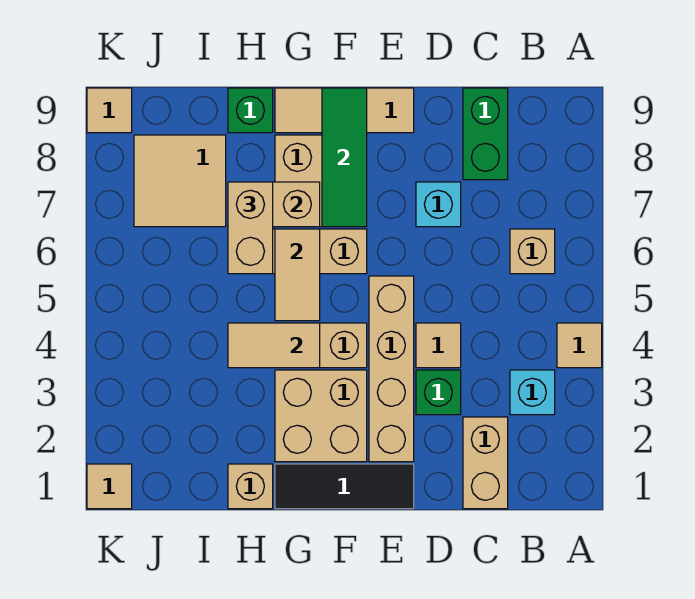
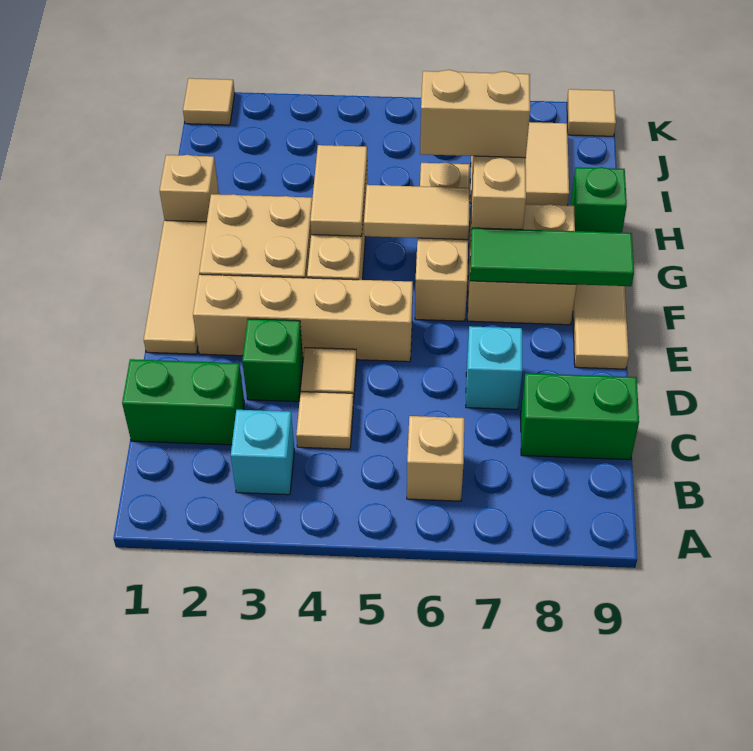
tan 1x1 tile [557,323,602,368] -> tan 1x1 tile moved to [296,392,353,449]
tan 1x2 brick [463,417,508,509] -> green 1x2 brick [122,359,244,445]
black 1x3 tile [275,464,414,509] -> tan 1x3 tile [144,220,207,354]

